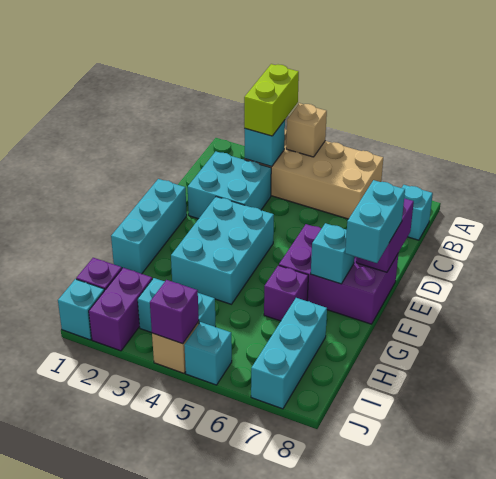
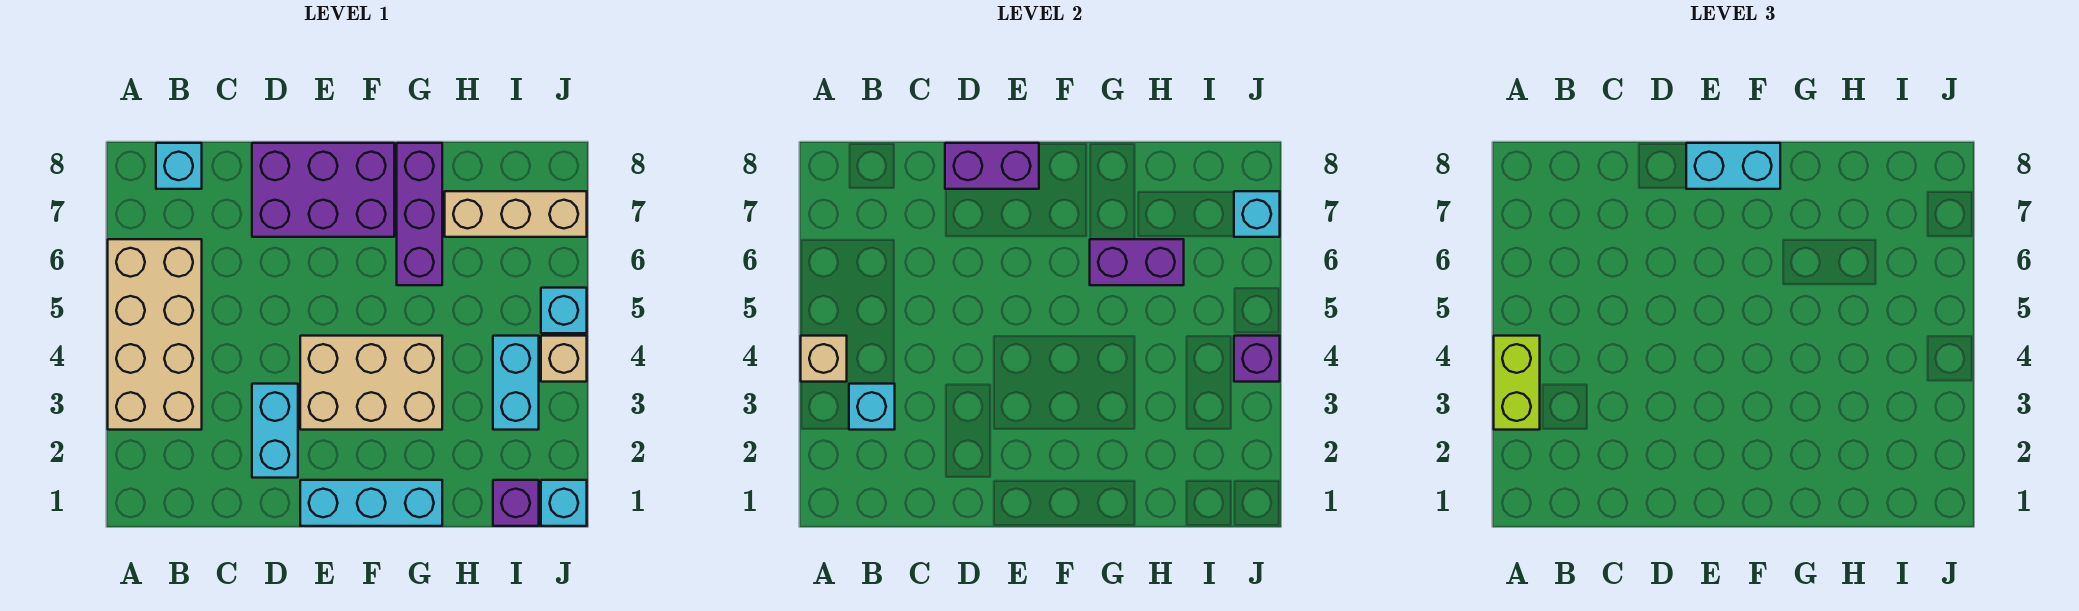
lime 1x2 brick [244,64,299,136] -> lime 1x2 brick turned to [1494,336,1540,430]
cyan 2x2 brick [188,152,271,219] -> cyan 1x2 brick [252,384,298,478]
cyan 2x3 brick [171,197,274,304] -> tan 2x3 brick [300,336,442,430]
purple 2x3 brick [279,224,398,324] -> purple 2x3 brick turned to [252,143,394,237]
cyan 1x1 brick [311,223,354,284] -> cyan 1x1 brick moved to [1234,191,1280,237]
purple 1x1 brick [264,265,308,321] -> purple 1x3 brick [397,143,442,285]
cyan 1x3 brick [251,298,327,409] -> tan 1x3 brick [445,191,587,237]
purple 1x2 brick [89,268,152,351] -> purple 1x2 brick moved to [1090,239,1184,285]

